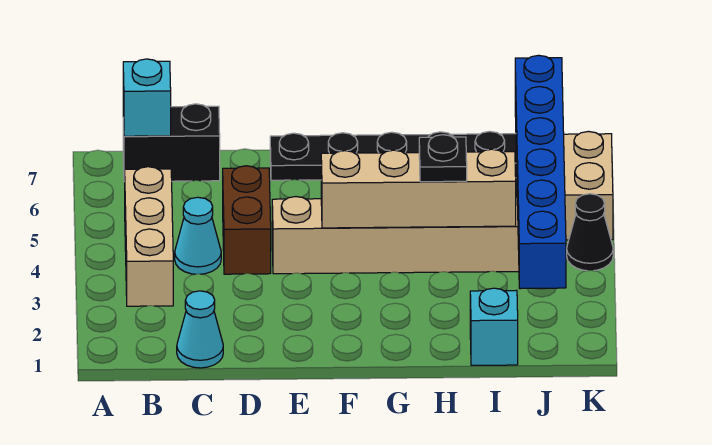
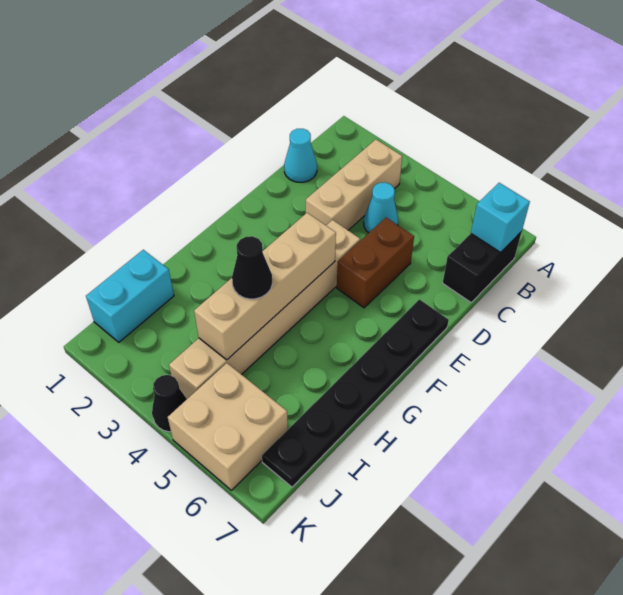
tan 1x3 brick [125,167,173,306] -> tan 1x3 brick turned to [306,140,402,230]
brown 1x2 brick [223,166,271,274] -> brown 1x2 brick turned to [337,218,414,308]
black 1x1 plate [419,135,467,182] -> black 1x1 cone [232,236,272,299]
cyan 1x1 brick [470,288,518,365] -> cyan 1x2 brick [86,250,174,342]
blue 1x6 brick [515,55,566,289] -> none

